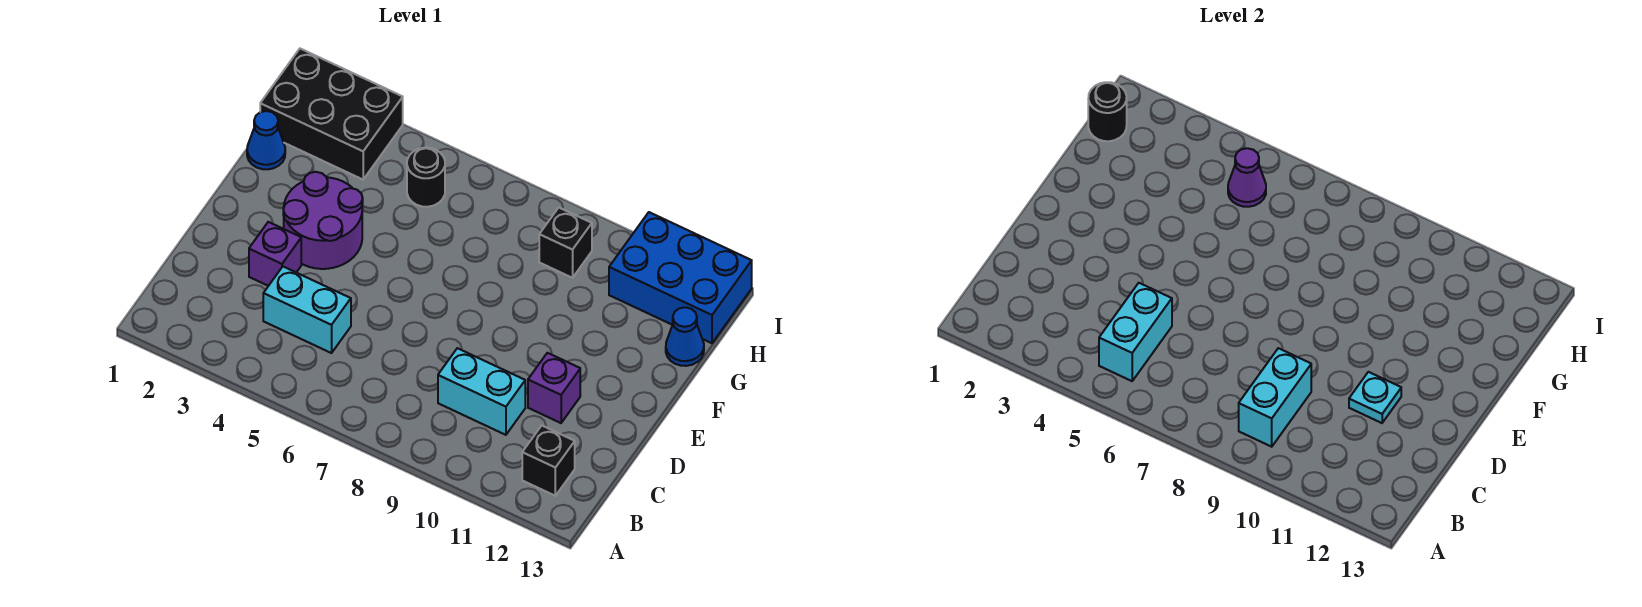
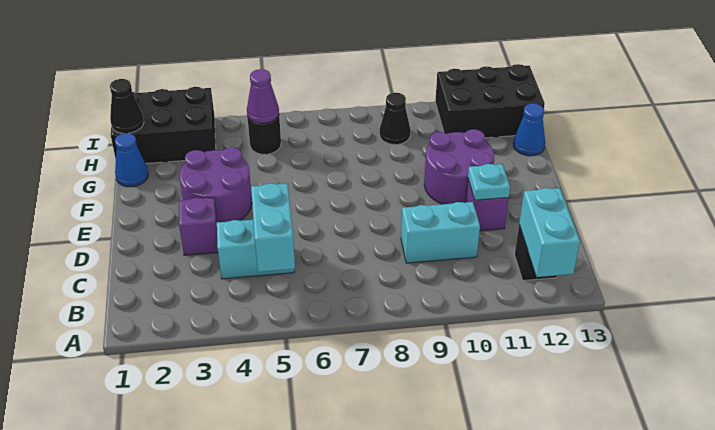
cyan 1x2 brick [1239,348,1311,447] -> cyan 1x2 brick moved to [519,188,580,277]
none -> purple 2x2 round brick [424,129,494,204]
black 1x1 round brick [1088,82,1127,141] -> black 1x1 cone [110,79,144,133]
black 1x1 brick [539,208,592,278] -> black 1x1 cone [380,93,410,145]
blue 2x3 brick [609,212,752,343] -> black 2x3 brick [435,64,545,138]

